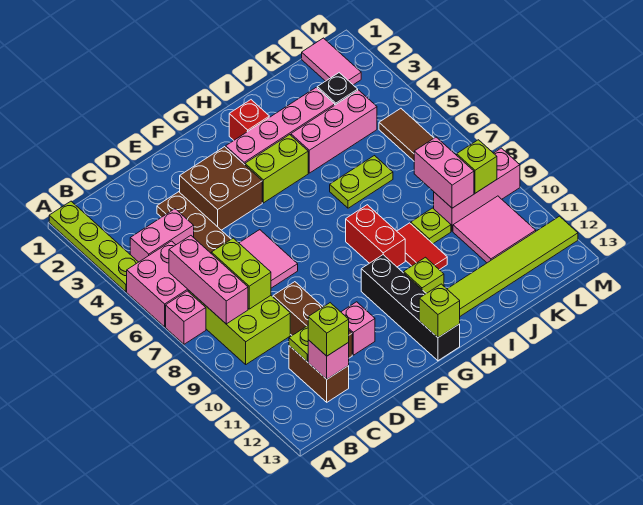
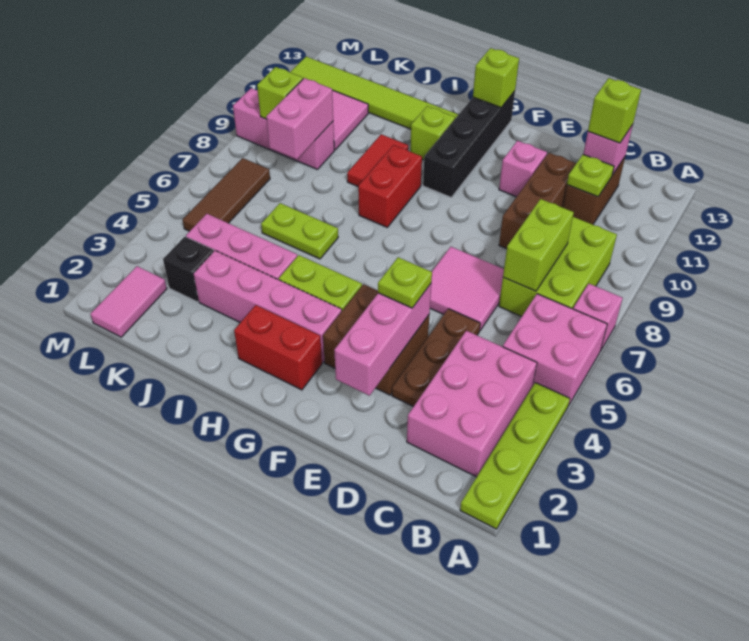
pink 1x2 brick [130,209,194,262] -> pink 2x3 brick [407,331,537,477]
pink 1x3 brick [169,236,248,324] -> pink 1x3 brick moved to [334,284,431,396]
red 1x1 brick [229,100,269,140] -> red 1x2 brick [234,305,322,390]
lime 1x1 plate [411,208,451,244] -> lime 1x1 plate moved to [378,257,432,308]

